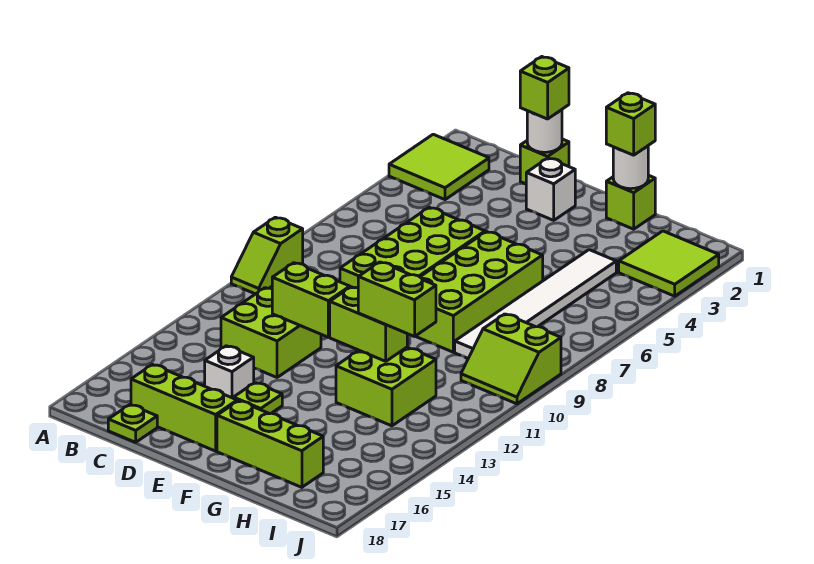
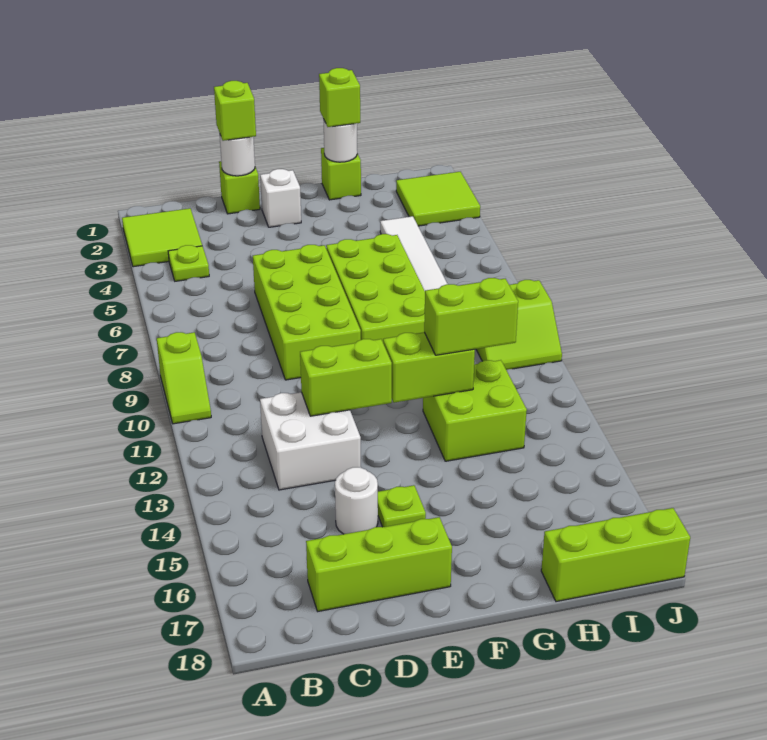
lime 2x2 brick [221,288,321,377] -> white 2x2 brick [260,392,361,490]
lime 1x1 plate [108,405,157,442] -> lime 1x1 plate moved to [168,245,209,281]
white 1x1 brick [205,346,254,398] -> white 1x1 round brick [335,467,378,534]
lime 1x3 brick [217,401,323,487] -> lime 1x3 brick moved to [541,508,690,602]

